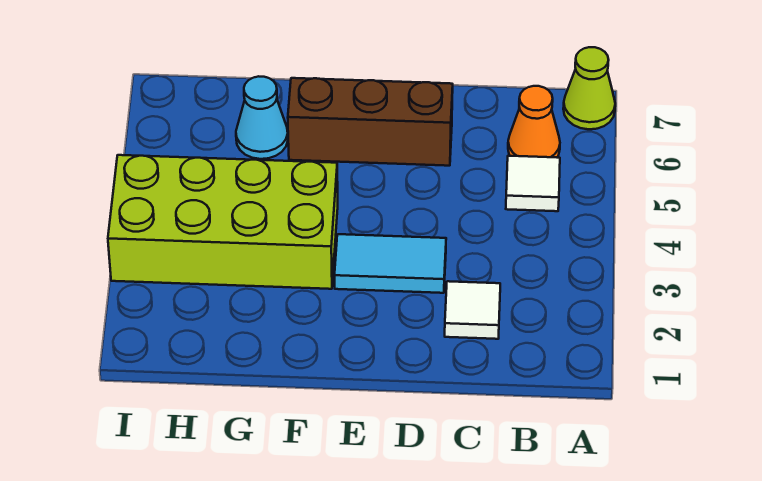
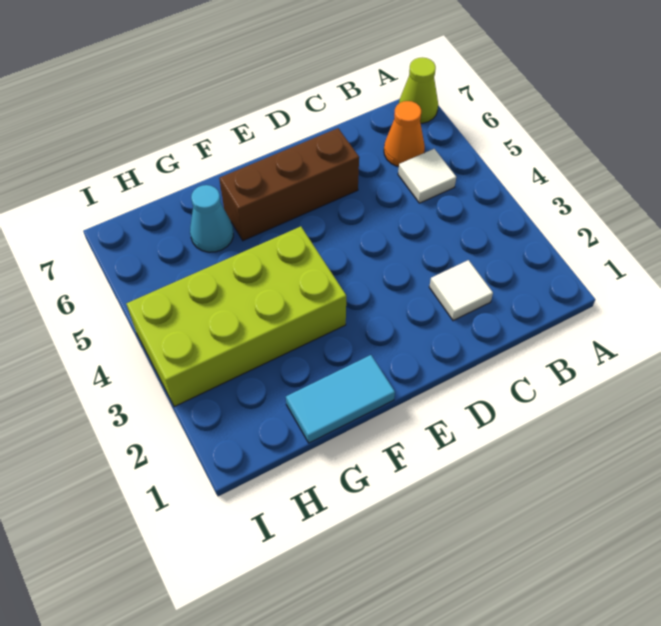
cyan 1x2 tile [335,234,446,293] -> cyan 1x2 tile moved to [286,355,395,443]

